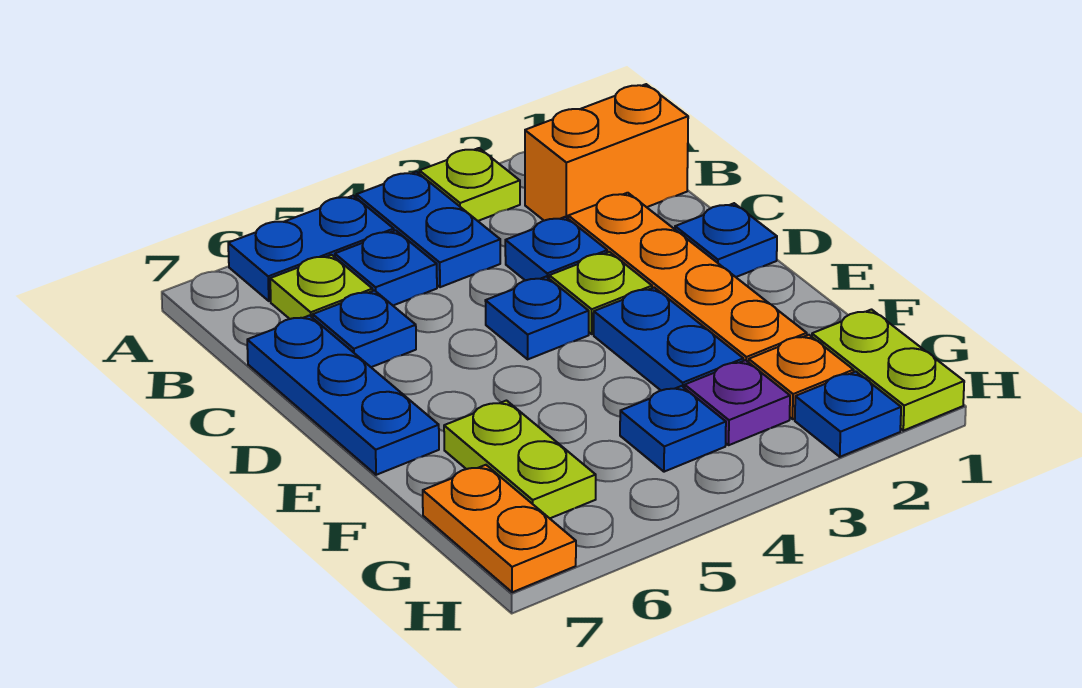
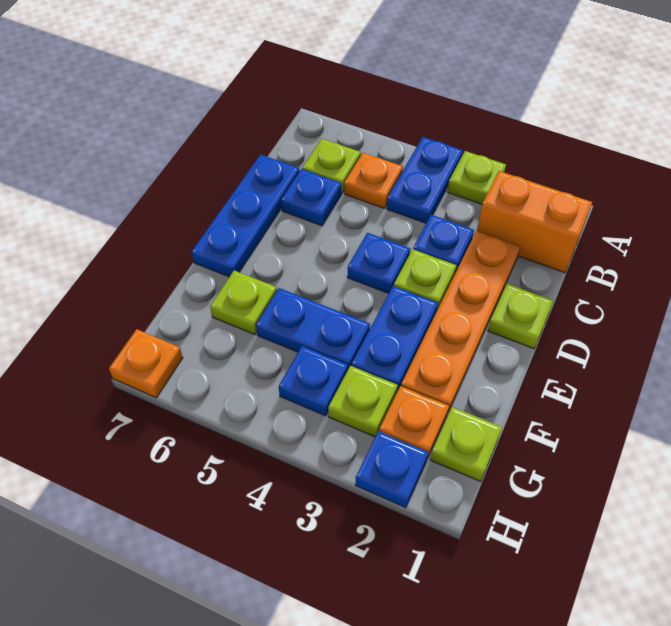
blue 1x2 plate [228,196,394,301] -> blue 1x2 plate moved to [256,288,370,369]
blue 1x1 plate [335,230,437,305] -> orange 1x1 plate [344,153,403,208]
blue 1x1 plate [675,203,777,277] -> lime 1x1 plate [488,284,553,349]
lime 1x2 plate [444,401,596,518] -> lime 1x1 plate [210,271,277,335]
lime 1x2 plate [812,310,964,431] -> lime 1x1 plate [430,407,502,482]
purple 1x1 plate [685,360,790,445] -> lime 1x1 plate [328,366,398,437]
orange 1x2 plate [423,465,576,592] -> orange 1x1 plate [109,329,183,398]

